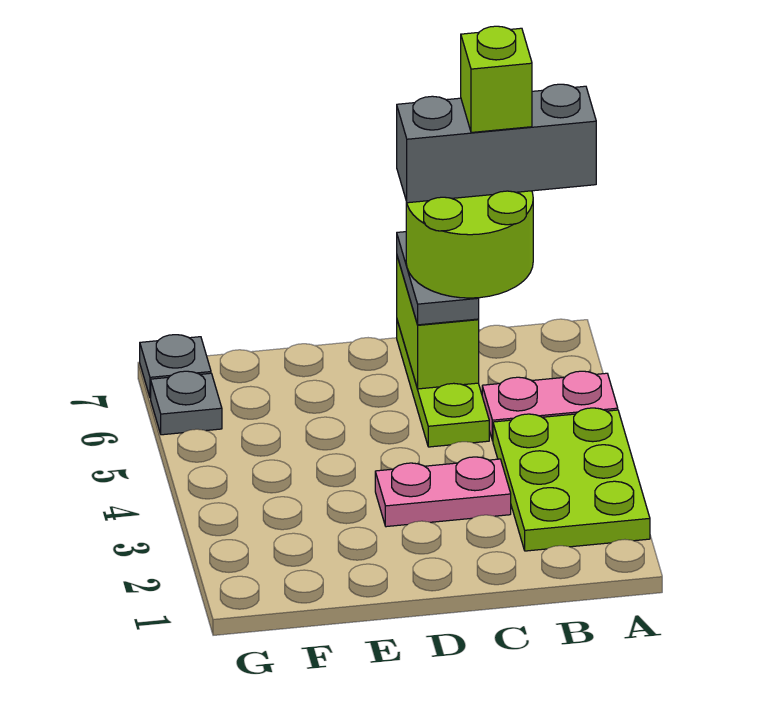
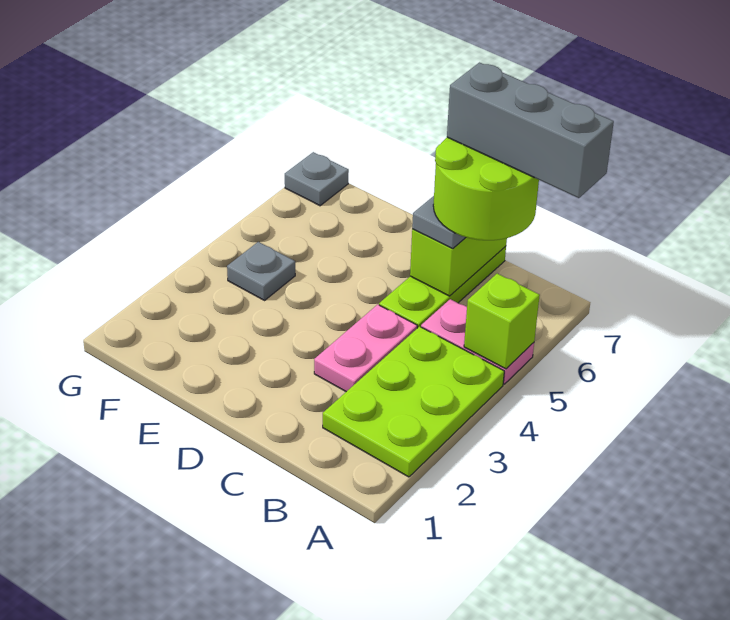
lime 1x1 brick [461,26,532,133] -> lime 1x1 brick moved to [464,274,540,369]
pink 1x2 plate [375,457,511,527] -> pink 1x2 plate turned to [314,305,417,392]
grey 1x1 plate [151,371,222,435] -> grey 1x1 plate moved to [227,242,295,300]

